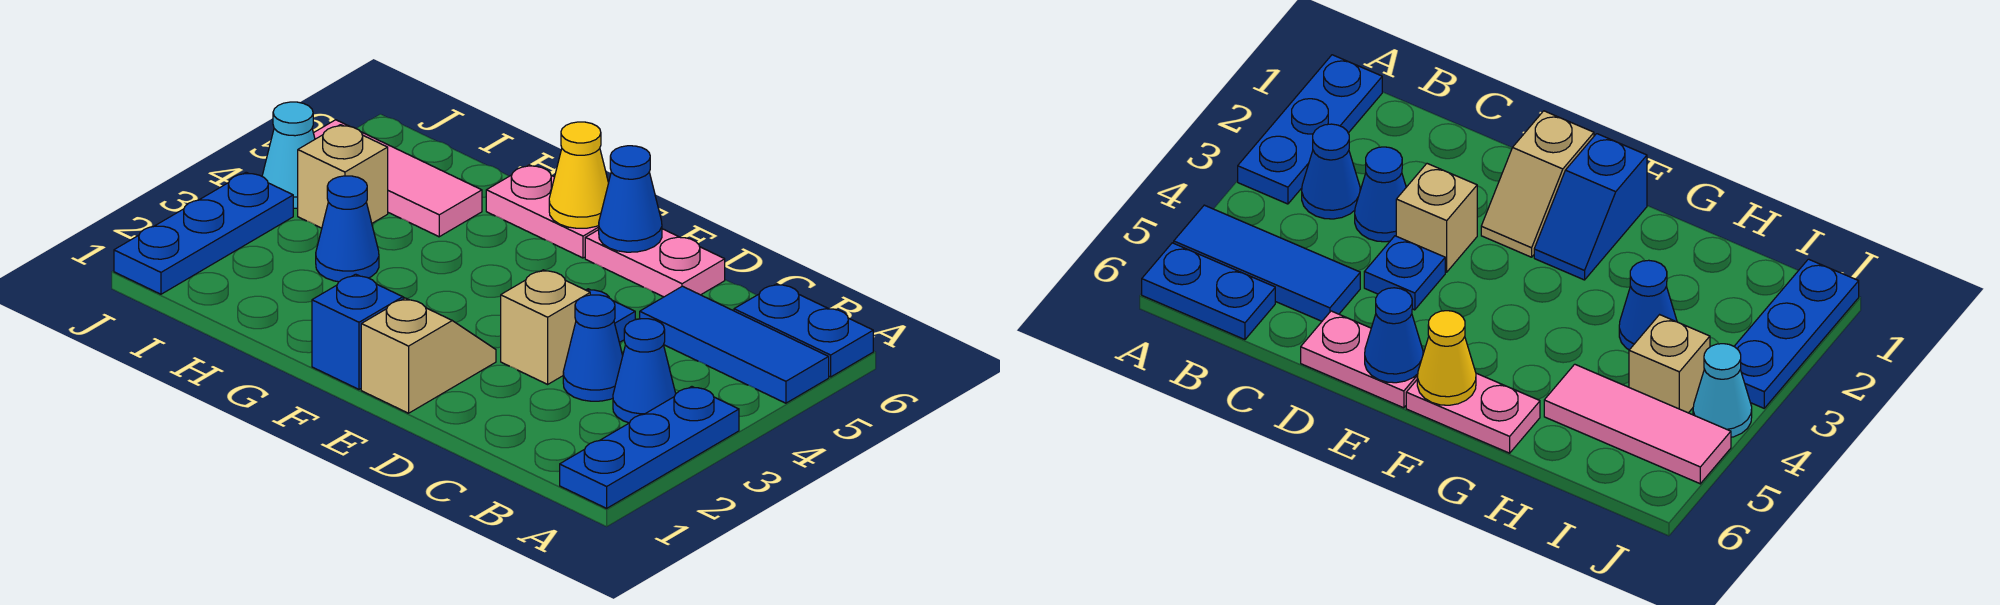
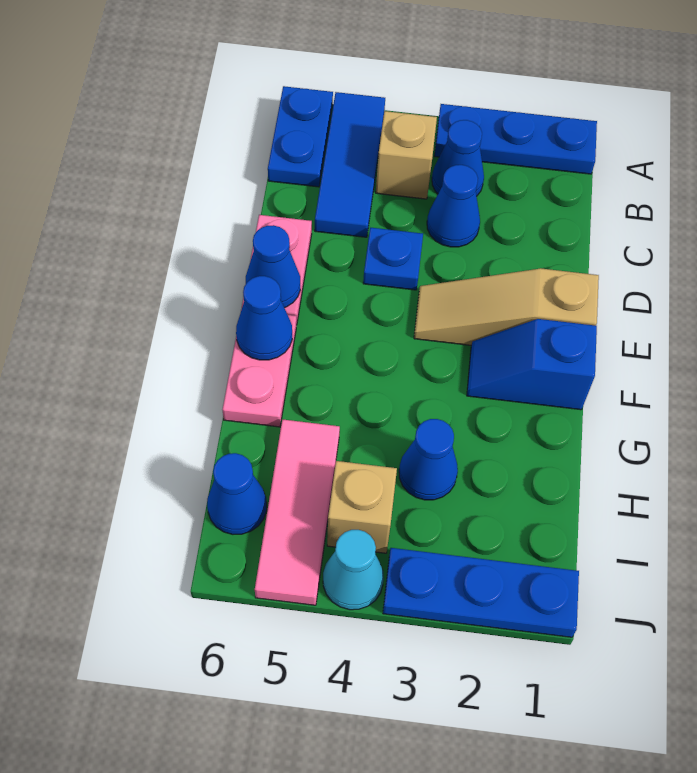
tan 1x1 brick [501,270,590,384] -> tan 1x1 brick moved to [376,111,437,199]
tan 1x2 slope [361,298,496,413] -> tan 1x3 slope [414,269,599,345]
yellow 1x1 cone [549,122,608,228] -> blue 1x1 cone [236,276,292,360]
none -> blue 1x1 cone [207,453,267,534]

